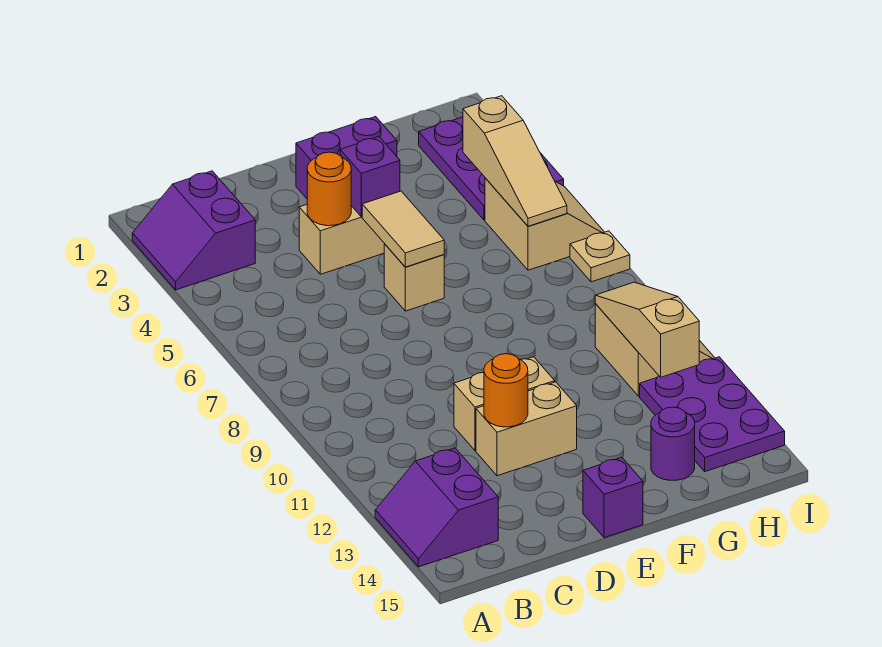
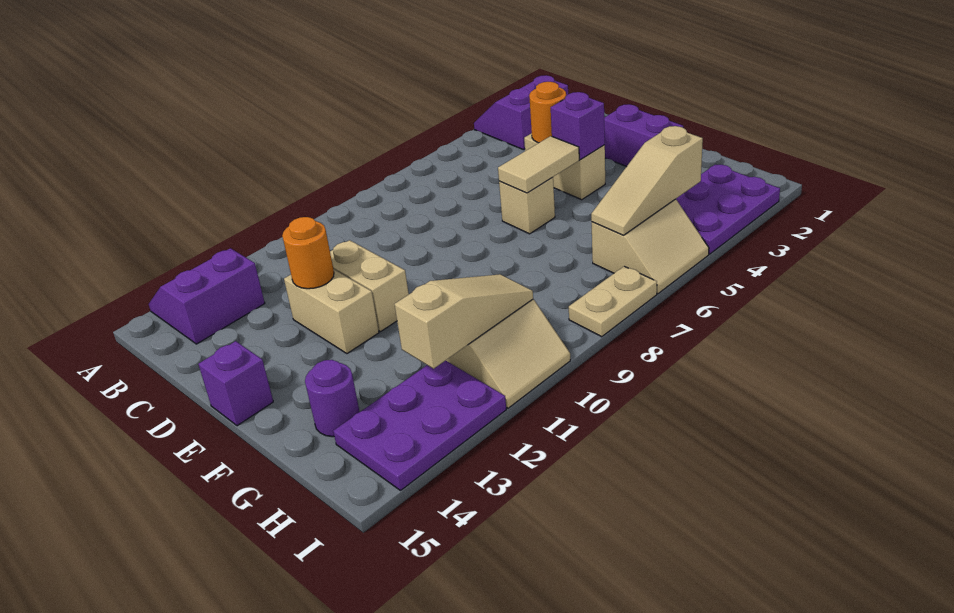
tan 1x1 plate [570,231,630,282] -> tan 1x2 plate [569,266,657,337]

